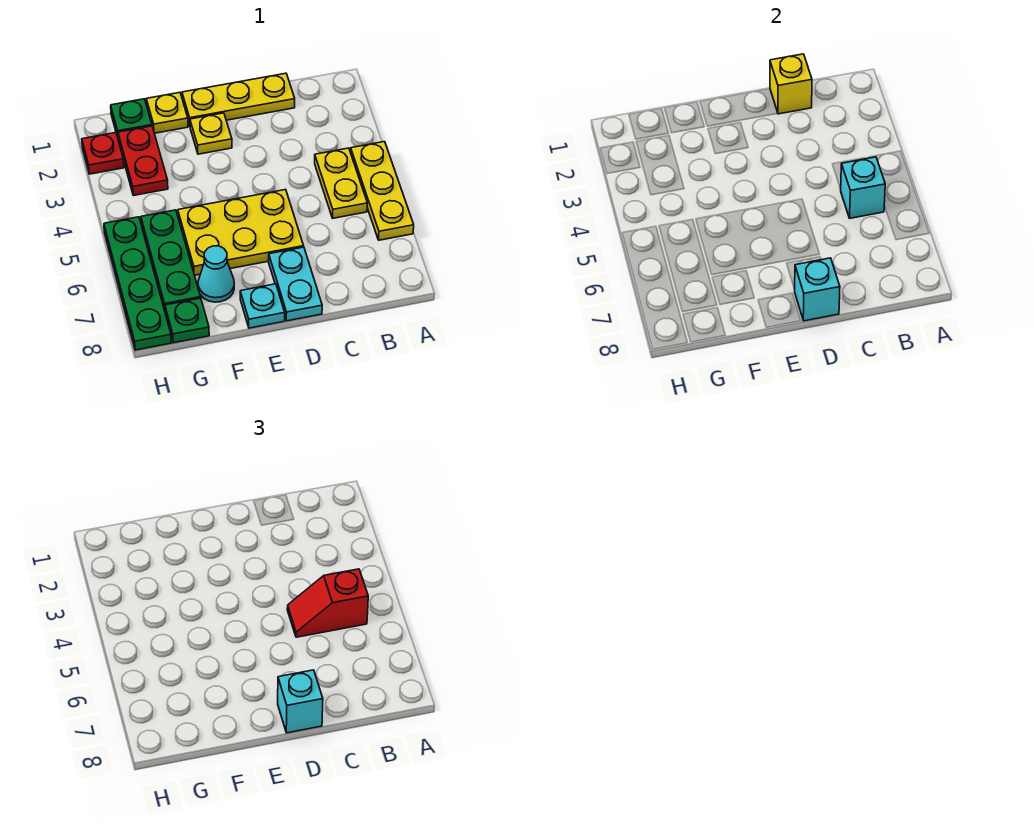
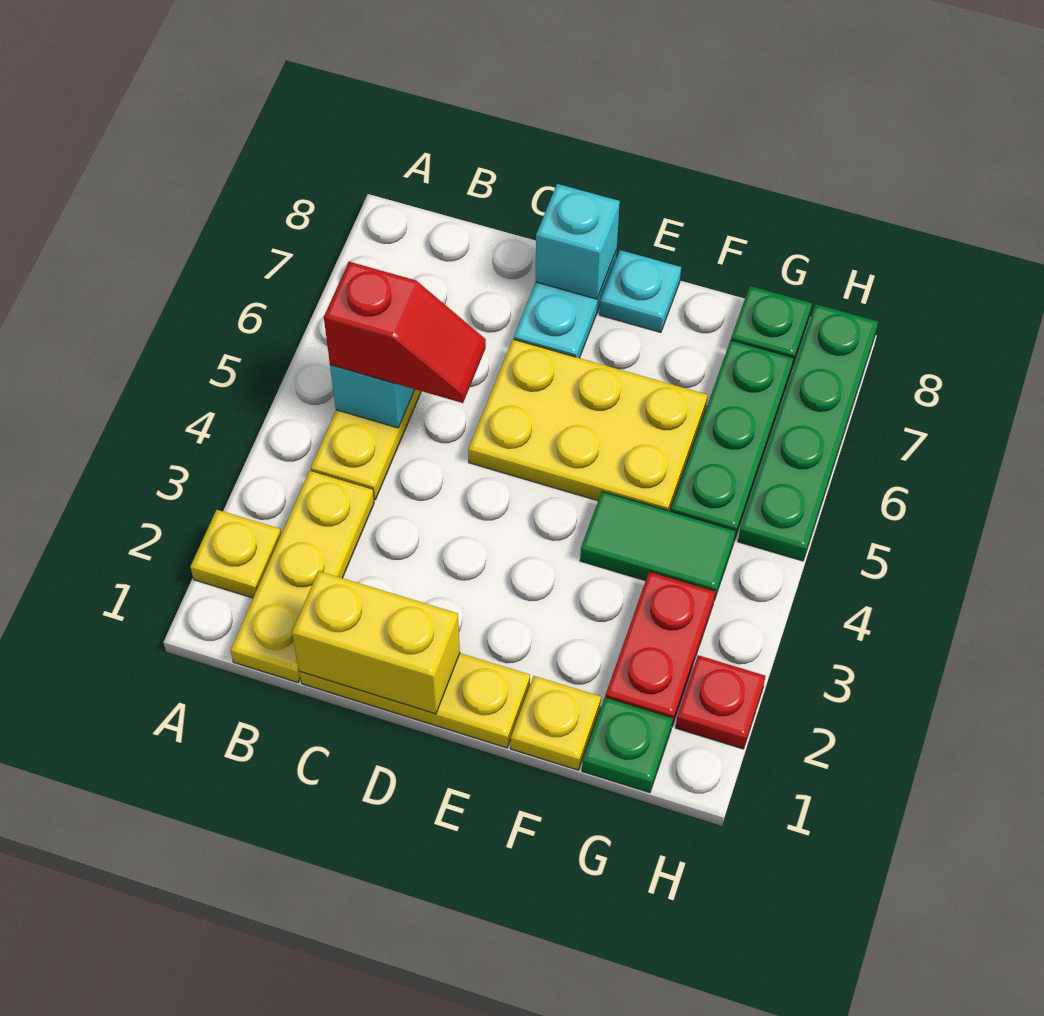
yellow 1x3 plate [350,142,414,240] -> yellow 1x3 plate moved to [230,471,374,682]
yellow 1x1 brick [770,54,812,114] -> yellow 1x2 brick [292,571,460,714]
cyan 1x1 brick [278,670,323,733] -> none
yellow 1x1 plate [190,113,232,154] -> yellow 1x1 plate moved to [190,510,281,598]
none -> green 1x2 tile [580,492,736,600]
cyan 1x1 cone [198,246,234,302] -> none

